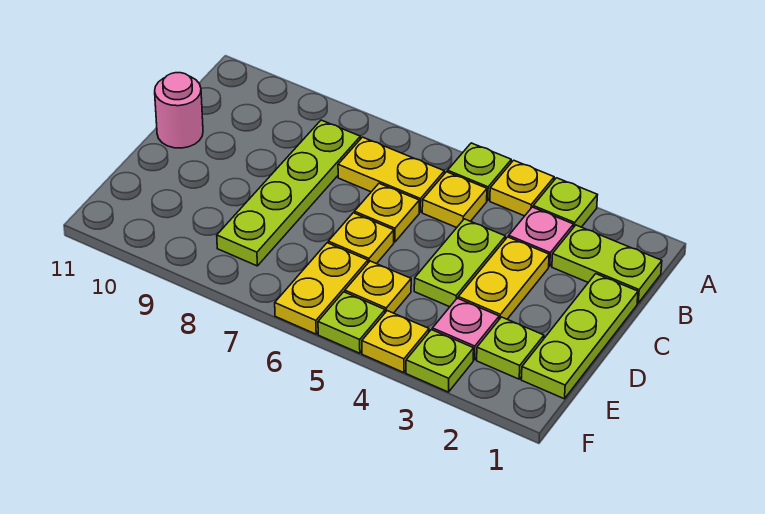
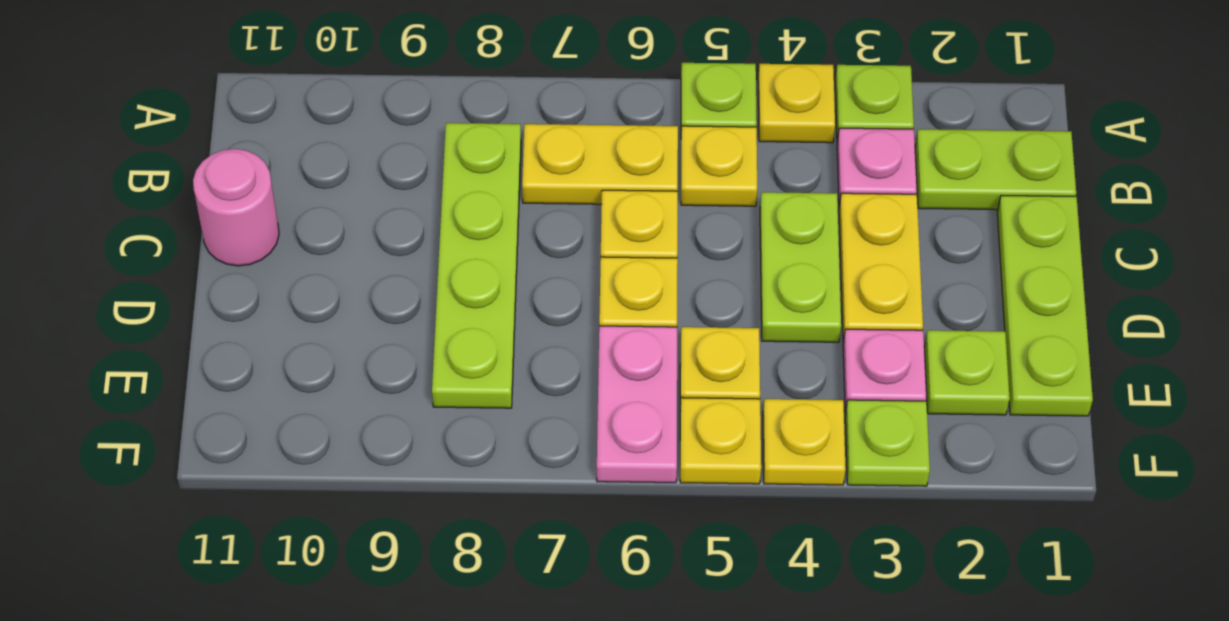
yellow 1x2 plate [275,243,368,334] -> pink 1x2 plate [597,326,677,483]
lime 1x1 plate [318,292,385,353] -> yellow 1x1 plate [680,398,761,484]

